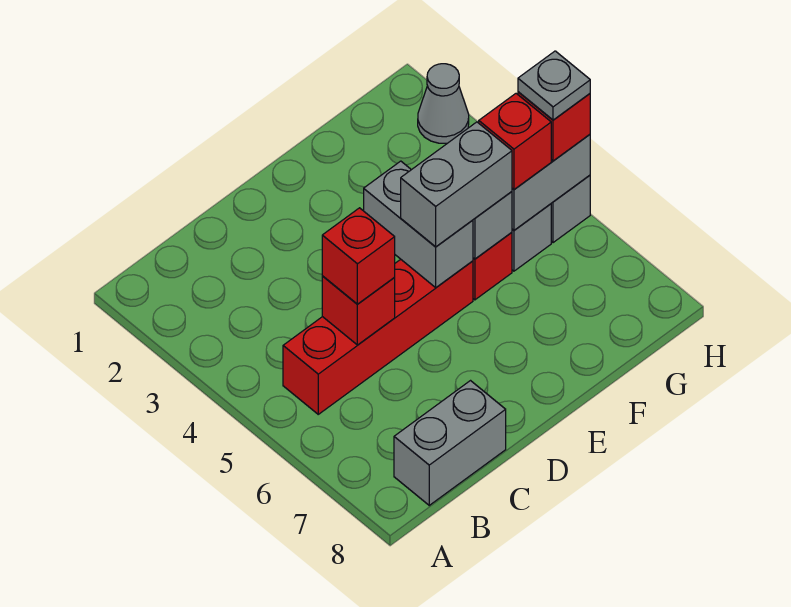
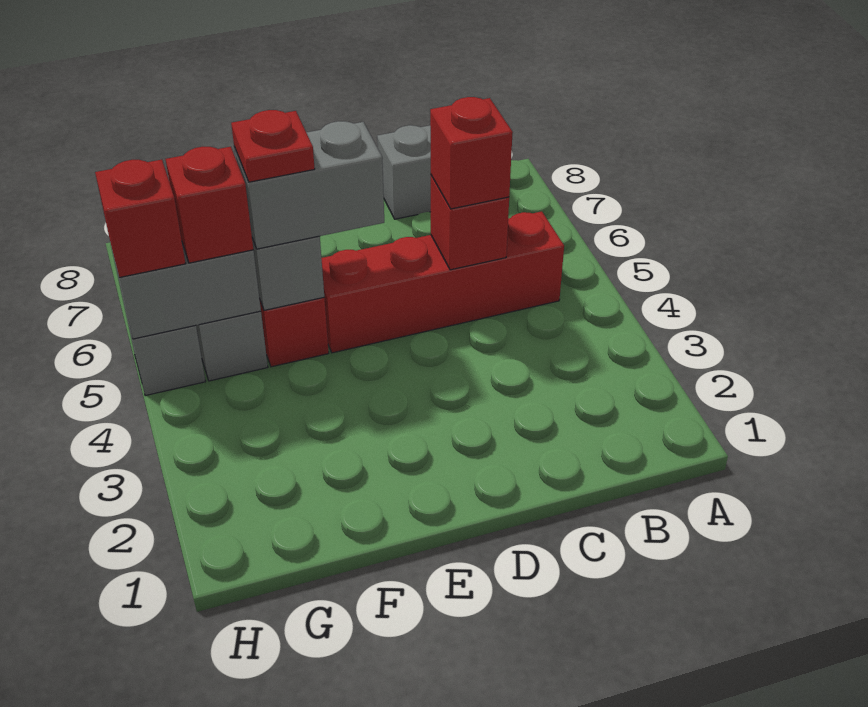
grey 1x2 brick [364,161,473,287] -> none
none -> red 1x1 plate [231,110,315,182]
grey 1x1 cone [418,64,469,143] -> none
grey 1x1 plate [518,51,590,120] -> none

